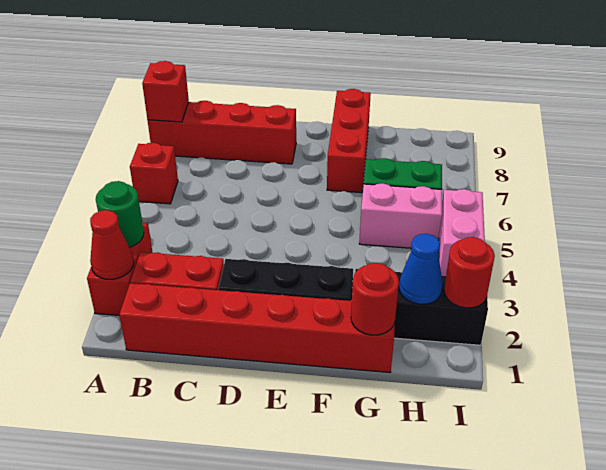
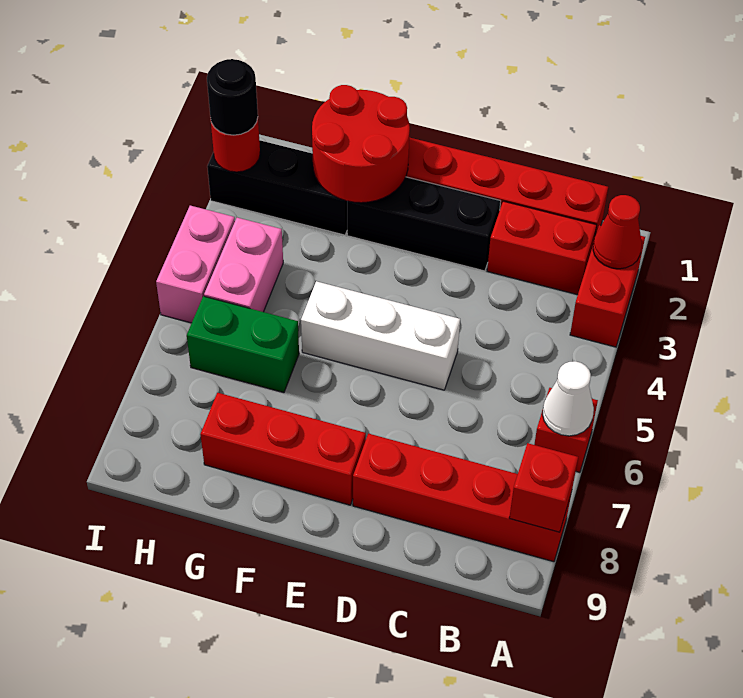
green 1x1 round brick [96,181,144,247] -> none
none -> white 1x1 cone [542,361,594,436]
none -> white 1x3 brick [301,281,460,390]
red 1x3 brick [327,89,371,193] -> red 1x3 brick turned to [200,393,366,505]
red 1x1 round brick [351,263,399,335] -> red 2x2 round brick [312,85,410,203]
pink 1x2 brick [359,183,442,248] -> pink 1x2 brick turned to [204,218,283,312]
blue 1x1 cone [399,234,443,304] -> none
none -> black 1x1 round brick [207,59,258,135]

